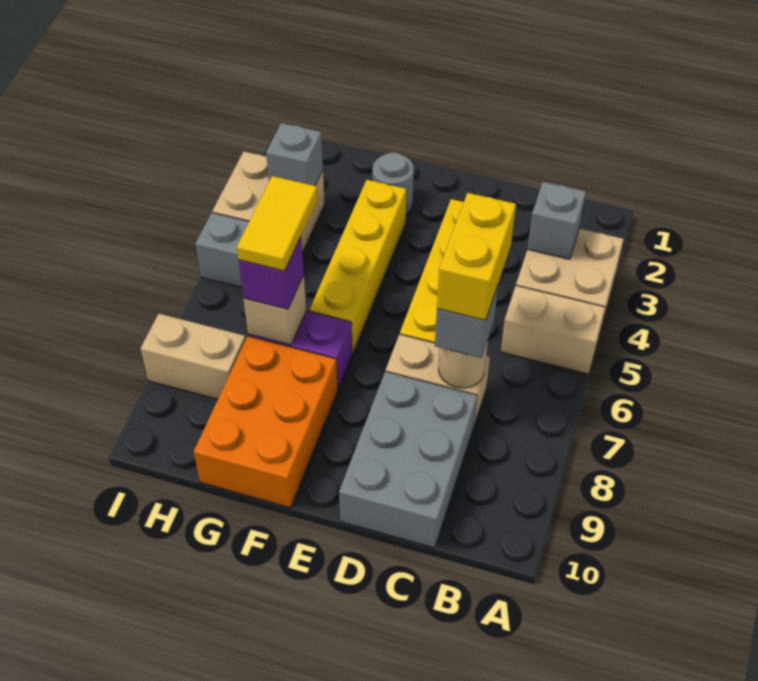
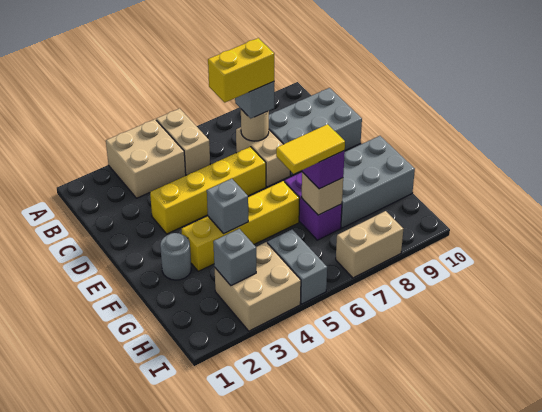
grey 1x1 brick [527,182,586,259] -> grey 1x1 brick moved to [207,179,248,233]
orange 2x3 brick [194,336,338,508] -> grey 2x3 brick [341,136,415,228]
tan 1x2 brick [141,314,246,399] -> tan 1x2 brick turned to [336,211,403,278]

